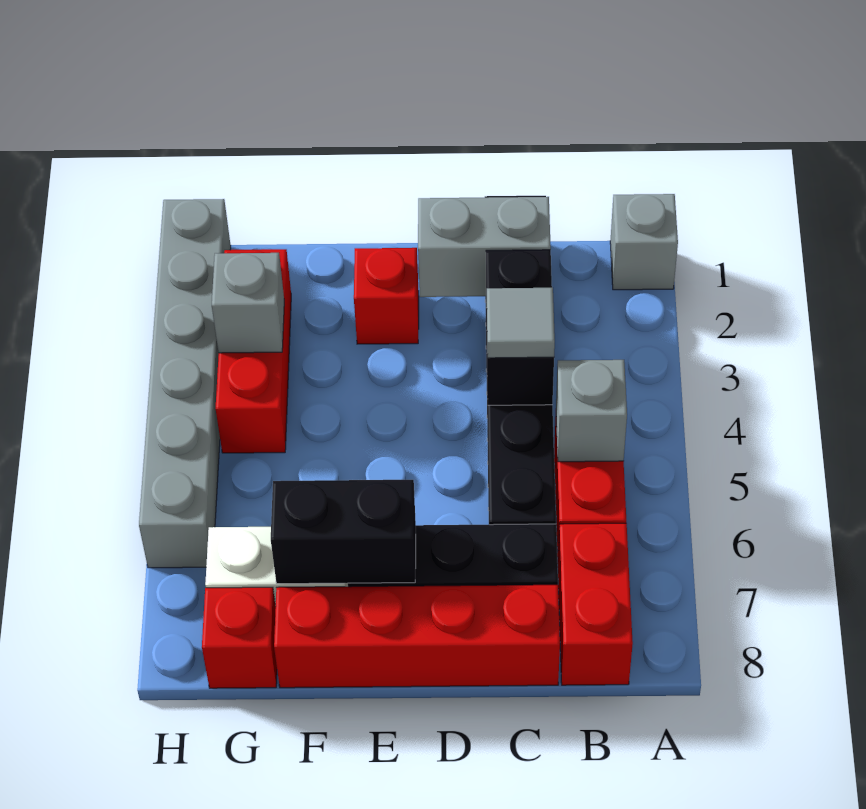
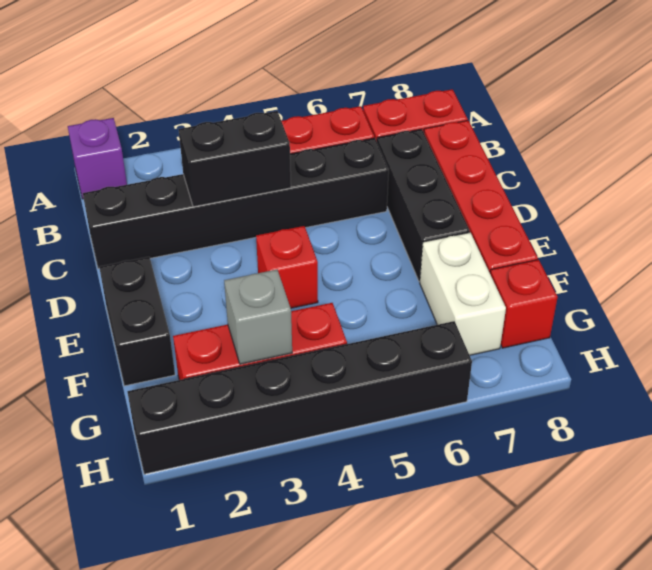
grey 1x1 brick [610,194,678,290] -> purple 1x1 brick [68,118,127,199]
grey 1x1 brick [556,360,627,462] -> none
grey 1x2 brick [418,197,551,297] -> none
grey 1x1 tile [487,288,555,358] -> none
red 1x1 brick [354,248,419,344] -> red 1x1 brick moved to [256,226,318,308]
black 1x2 brick [271,480,416,584] -> black 1x2 brick moved to [99,257,175,386]
grey 1x6 brick [139,199,231,568] -> black 1x6 brick [127,321,472,474]

